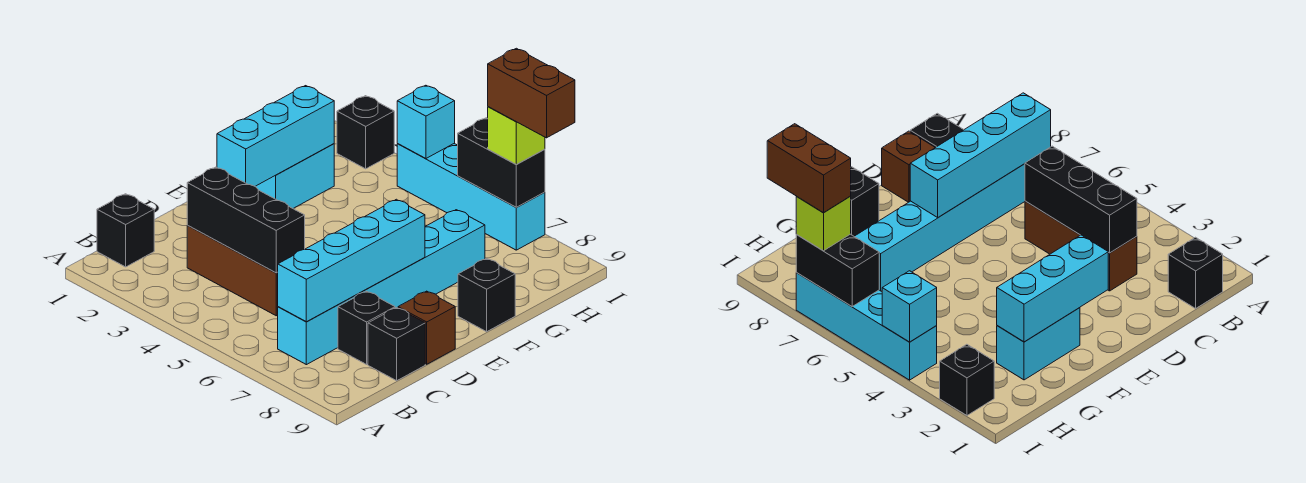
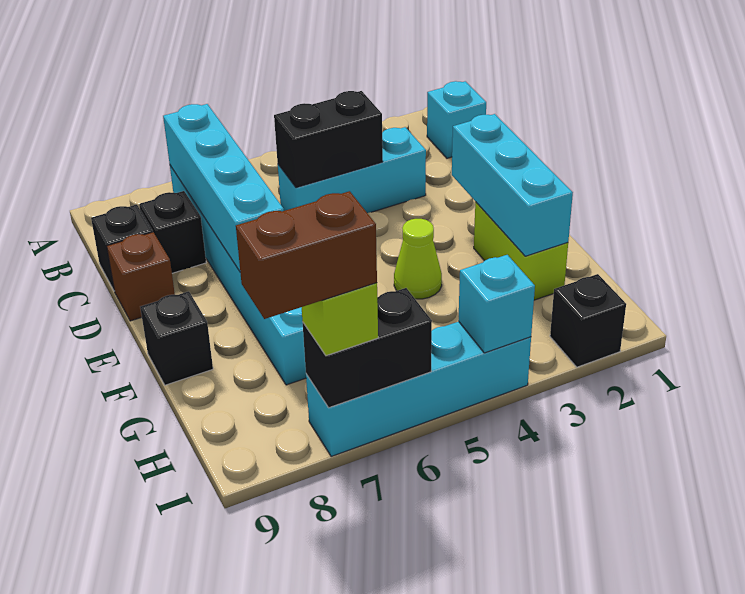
black 1x1 brick [97,194,154,267] -> cyan 1x1 brick [427,81,486,158]
brown 1x3 brick [187,226,278,316] -> cyan 1x3 brick [278,127,426,213]
black 1x3 brick [187,167,305,273] -> black 1x2 brick [274,91,383,188]
cyan 1x2 brick [255,144,334,208] -> lime 1x2 brick [474,202,568,300]
none -> lime 1x1 cone [394,219,442,299]

